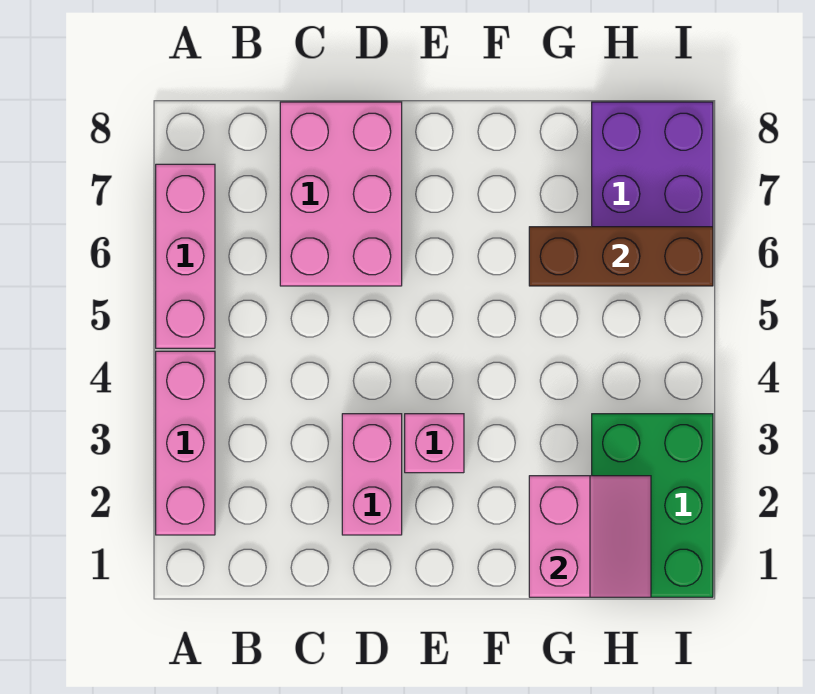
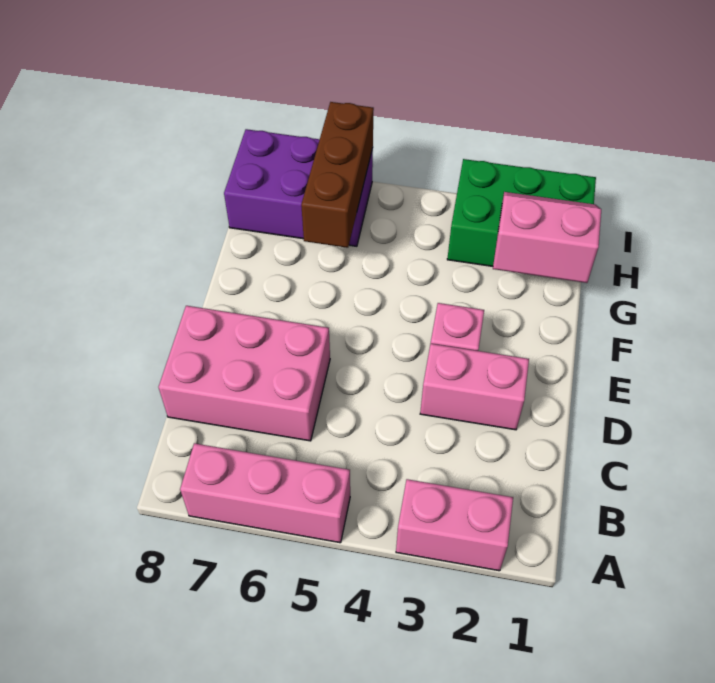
pink 1x3 brick [156,351,215,535] -> pink 1x2 brick [396,479,513,571]

